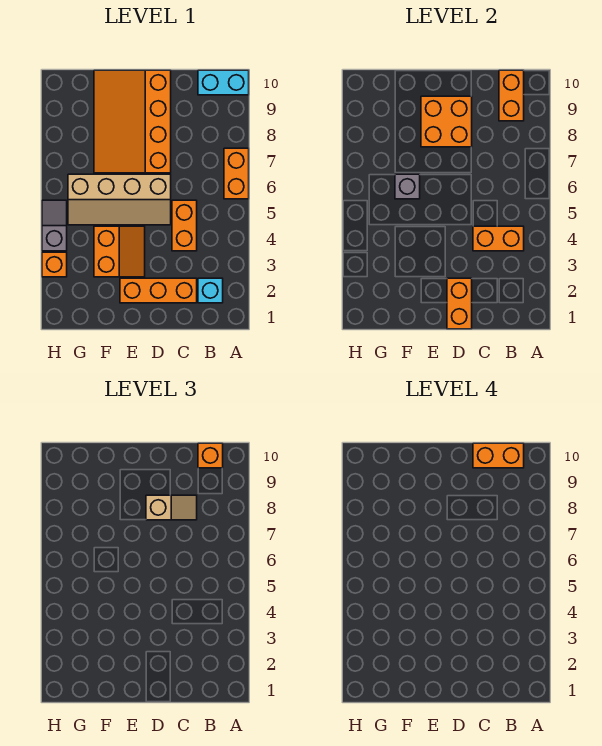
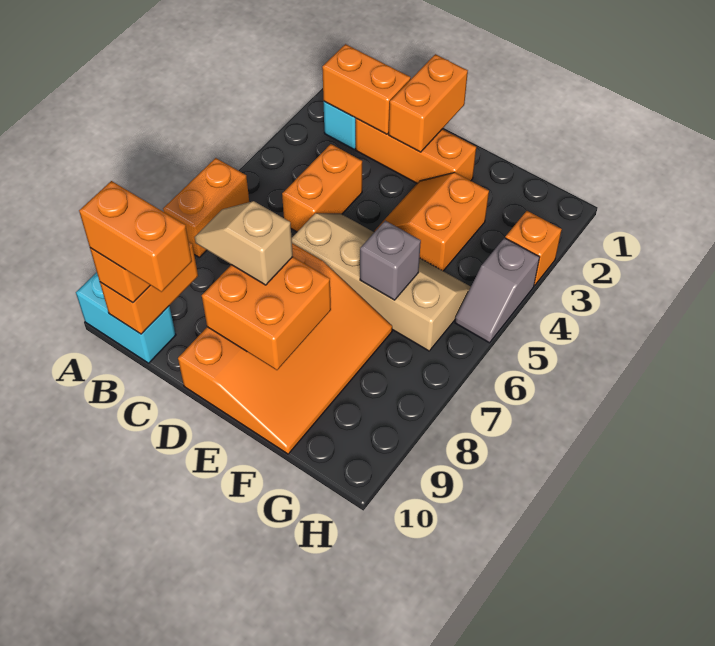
orange 1x2 brick [473,226,524,251] -> orange 1x2 brick moved to [322,44,411,134]

